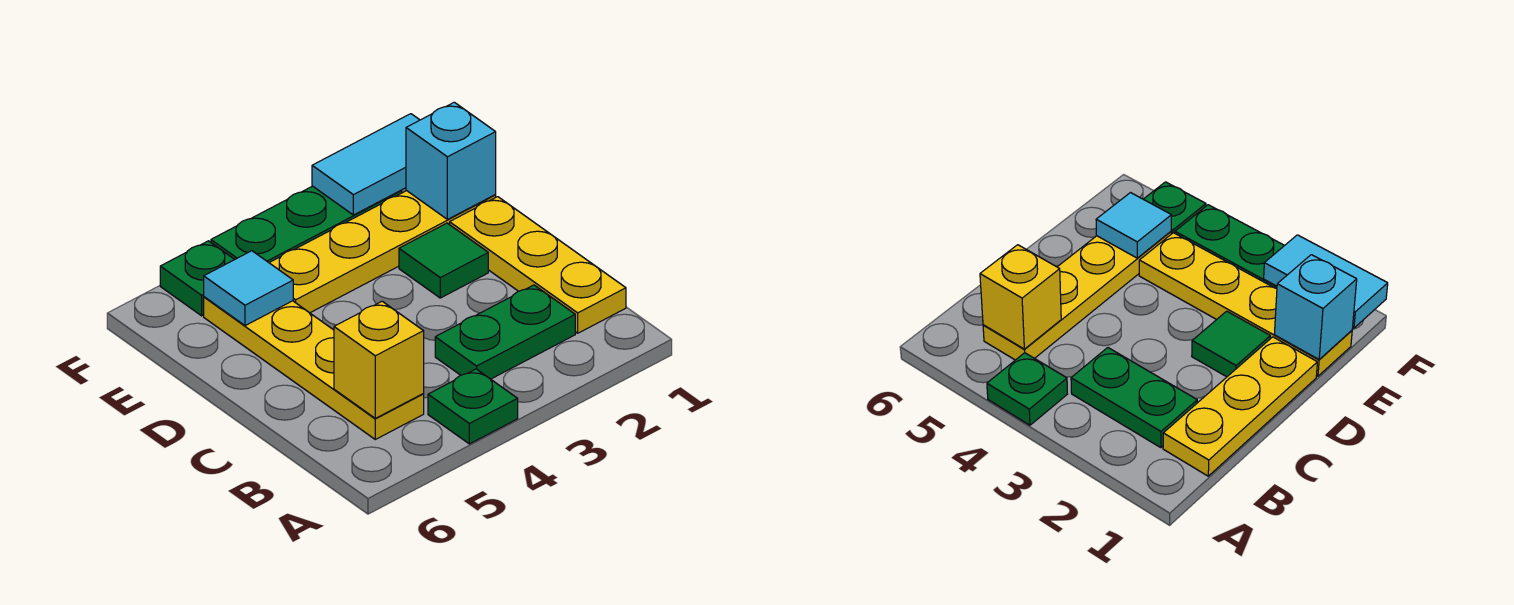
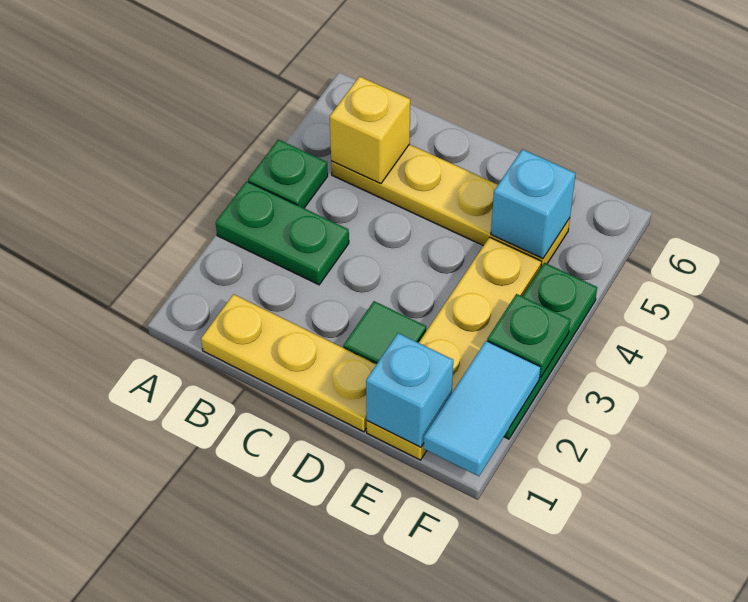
green 1x2 plate [435,285,575,379] -> green 1x2 plate turned to [216,181,349,285]
cyan 1x1 tile [204,251,293,326] -> cyan 1x1 brick [491,149,576,259]
green 1x1 plate [160,241,235,316] -> green 1x1 plate moved to [487,294,570,377]

